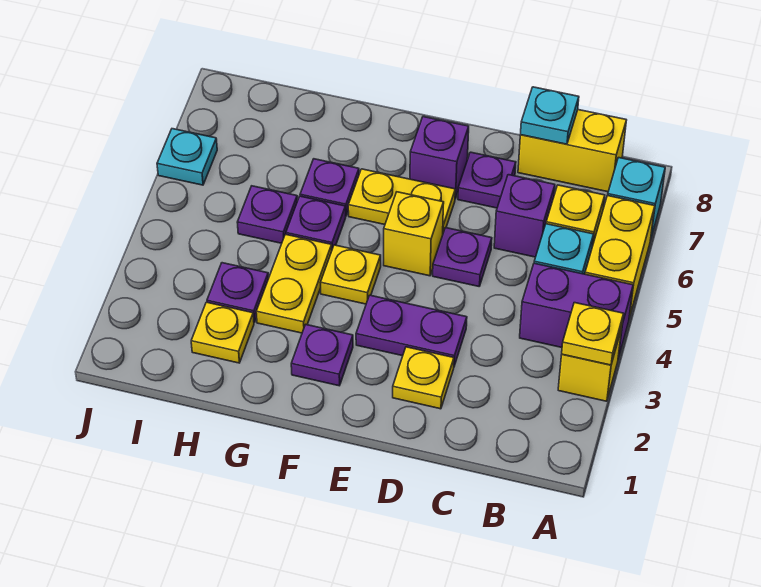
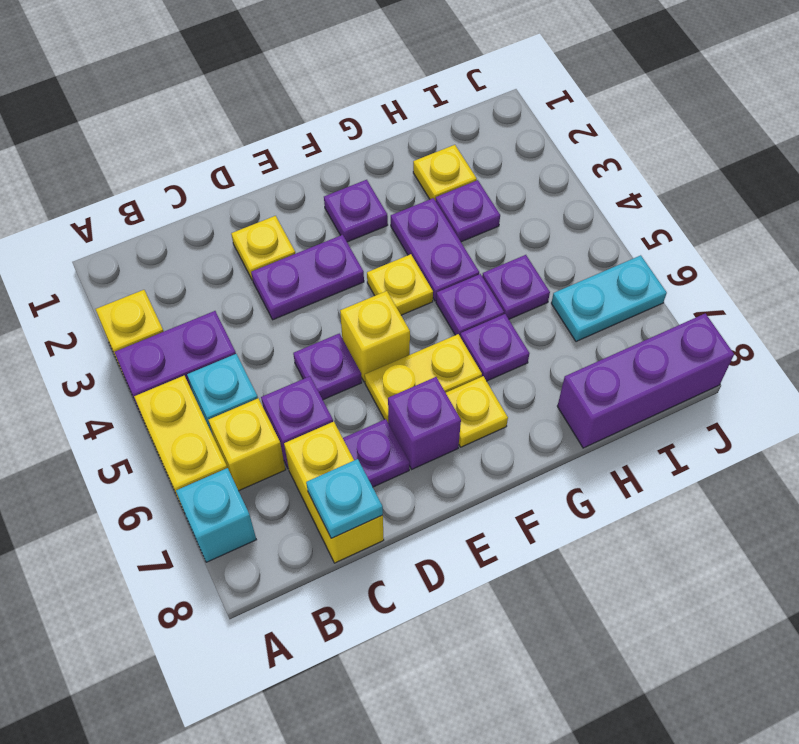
yellow 1x1 plate [562,303,624,365] -> yellow 1x1 plate moved to [446,376,508,447]
yellow 1x2 brick [518,110,626,192] -> yellow 1x2 brick turned to [284,422,384,563]
yellow 1x2 plate [256,234,332,333] -> purple 1x2 plate [391,198,479,301]
none -> purple 1x3 brick [557,313,734,448]
cyan 1x1 plate [157,129,217,185] -> cyan 1x2 plate [551,255,667,342]

